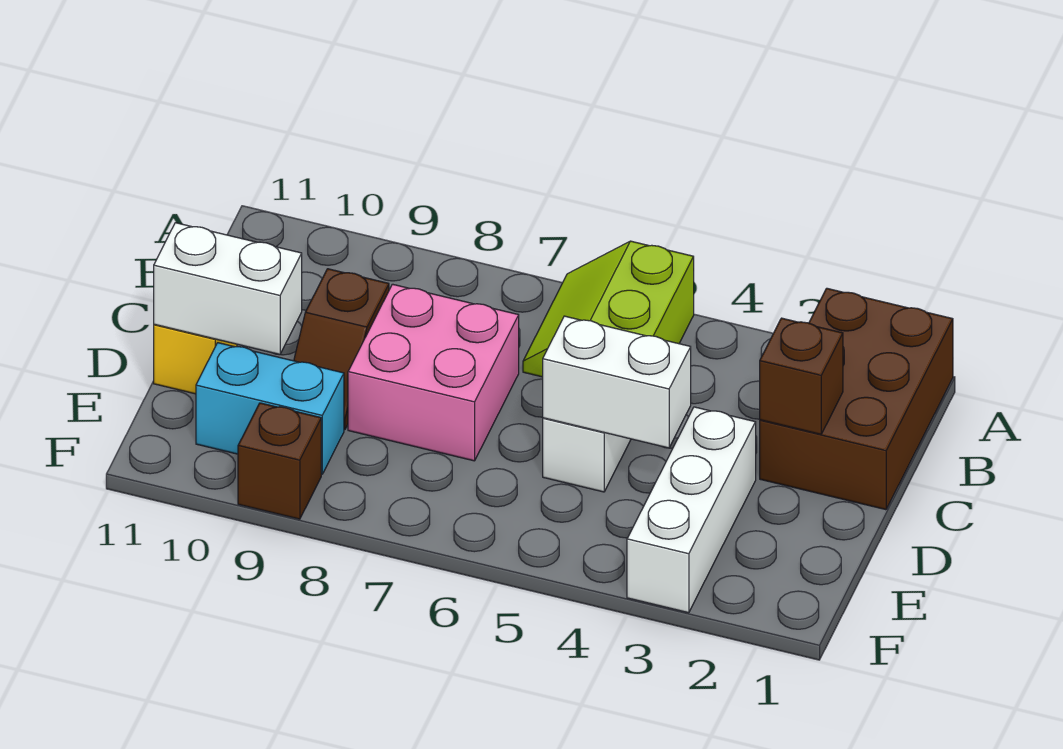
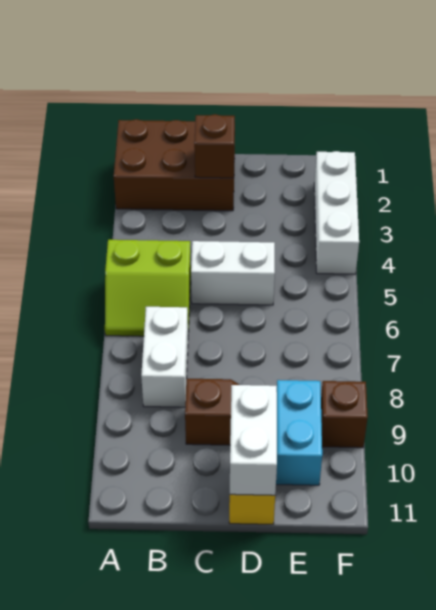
pink 2x2 brick [348,284,519,461] -> none
white 1x3 brick [627,407,756,613] -> white 1x3 brick turned to [314,151,359,274]
white 1x2 brick [543,316,691,448] -> white 1x2 brick moved to [141,307,188,407]

